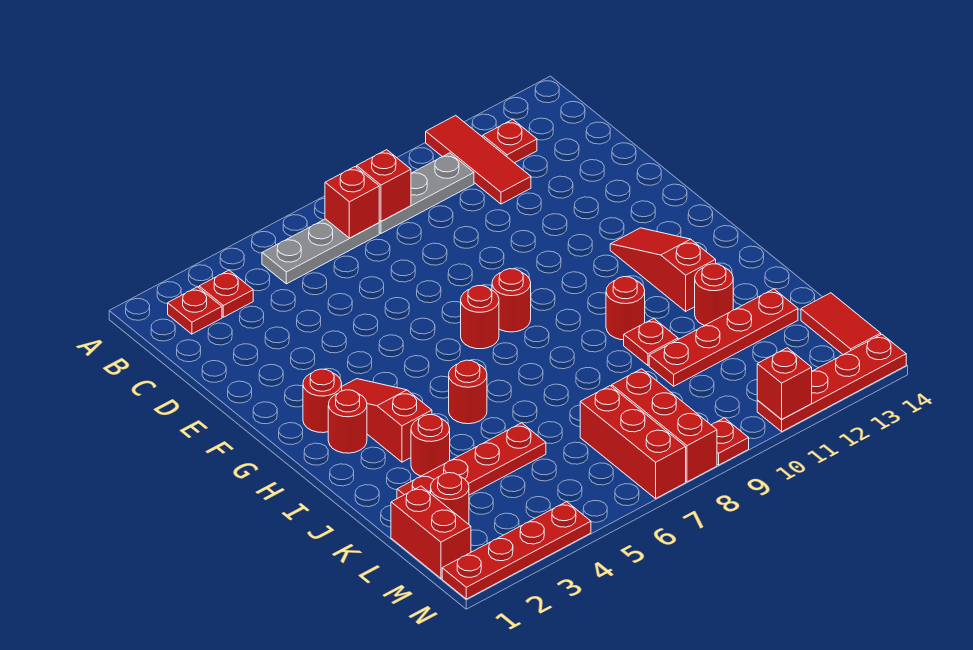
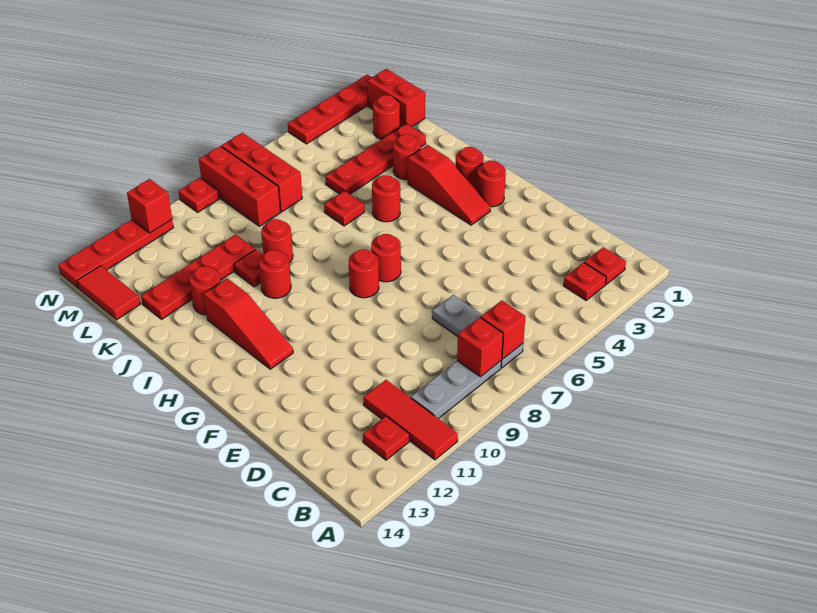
grey 1x3 plate [262,219,379,284] -> grey 1x3 plate turned to [432,295,523,368]
none -> red 1x1 plate [324,191,364,226]
none -> red 1x1 round brick [261,219,293,263]

